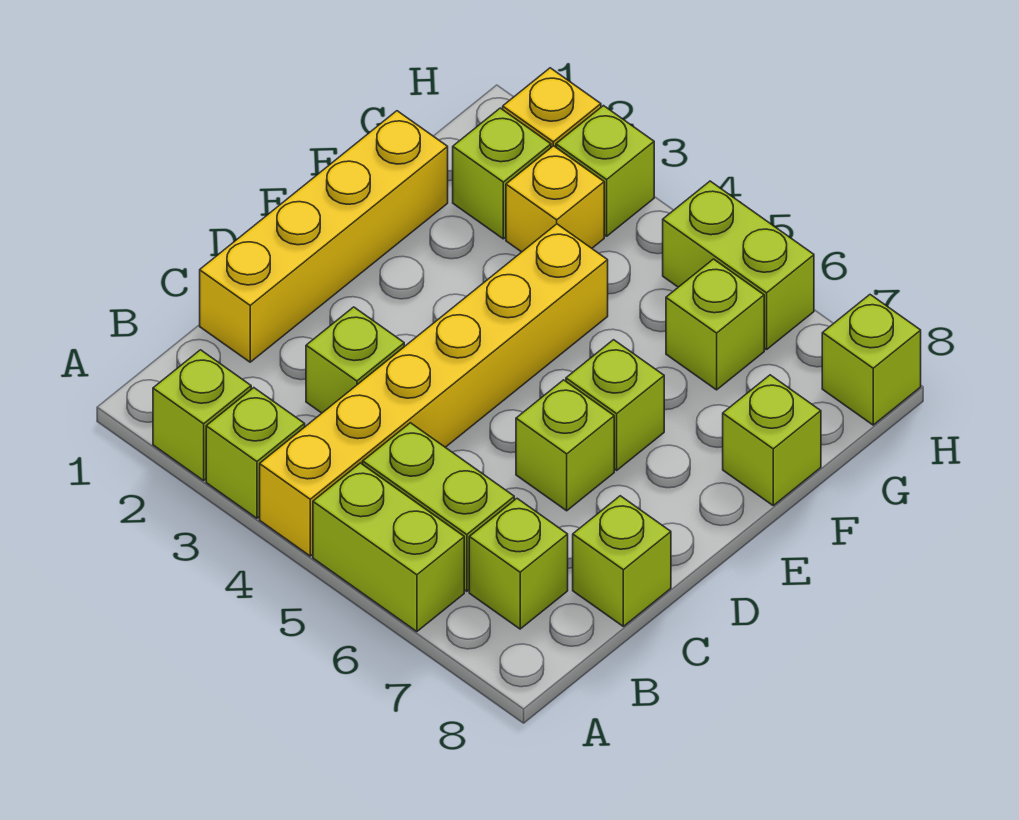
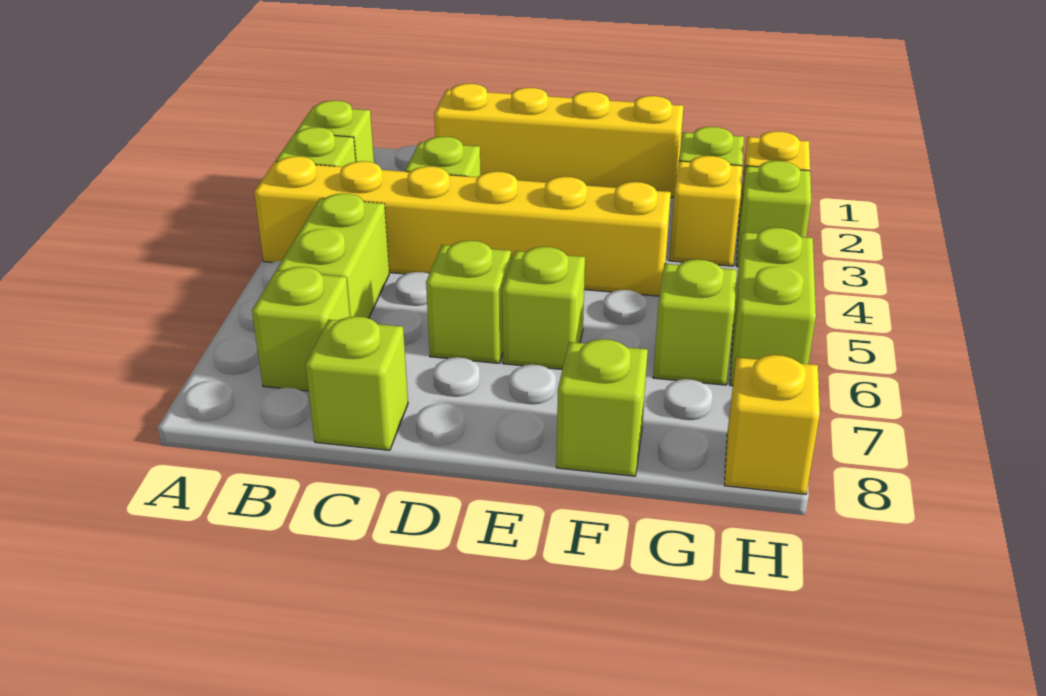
lime 1x2 brick [313,463,464,632] -> none
lime 1x1 brick [822,295,921,425] -> yellow 1x1 brick [724,355,820,494]

